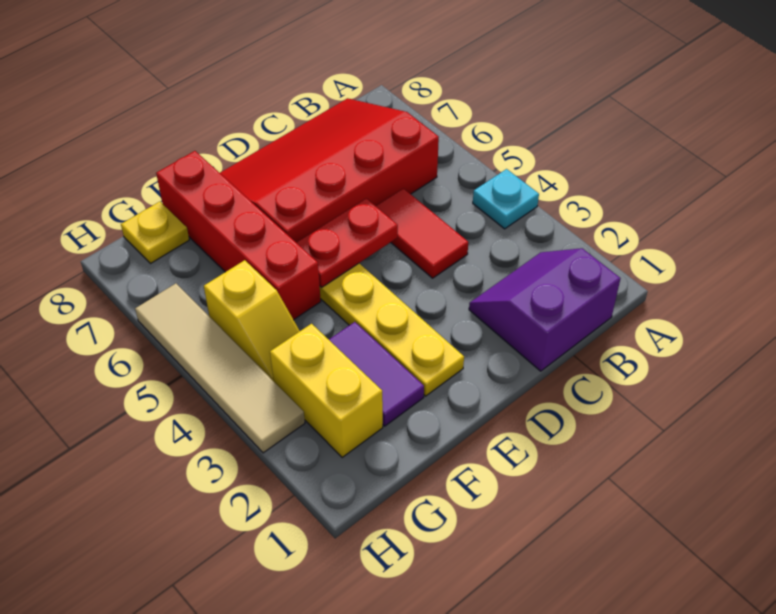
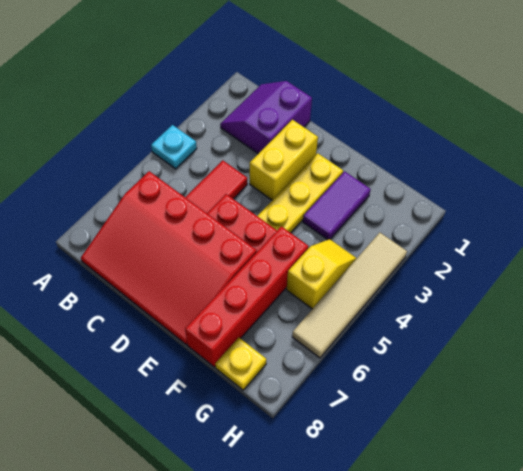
purple 2x2 slope [469,248,620,371] -> purple 2x2 slope turned to [220,81,312,154]
yellow 1x2 brick [270,324,383,457] -> yellow 1x2 brick moved to [250,120,318,200]

